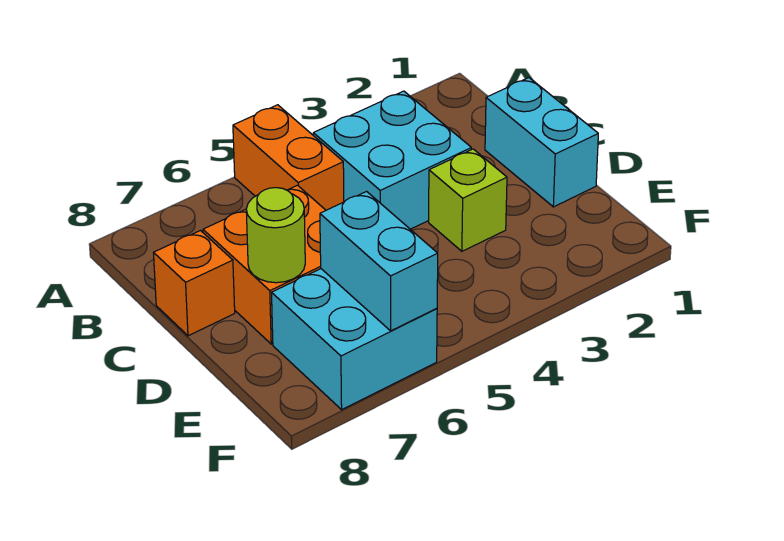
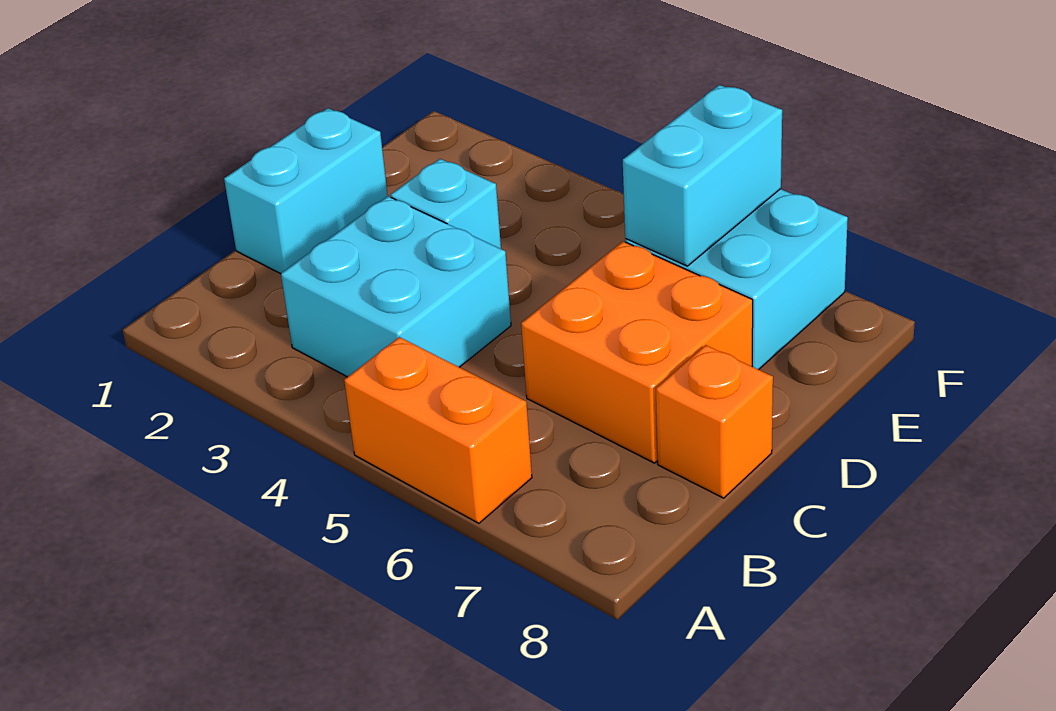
orange 1x2 brick [233,105,344,210] -> orange 1x2 brick turned to [344,337,532,523]
lime 1x1 brick [429,149,507,251] -> cyan 1x1 brick [391,159,501,249]
lime 1x1 round brick [246,188,305,283] -> none

